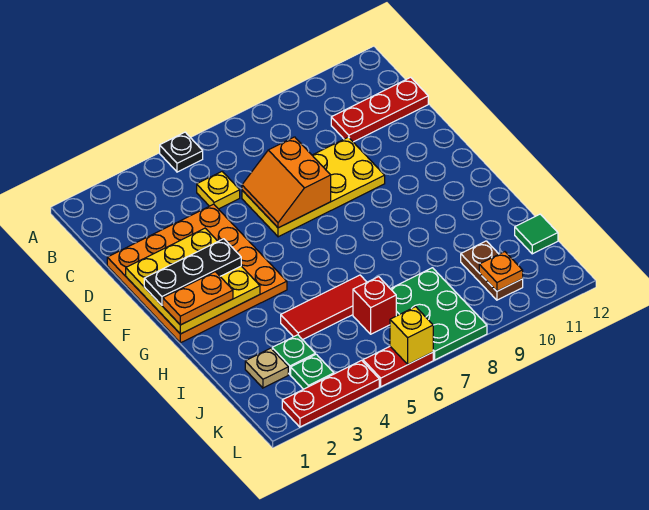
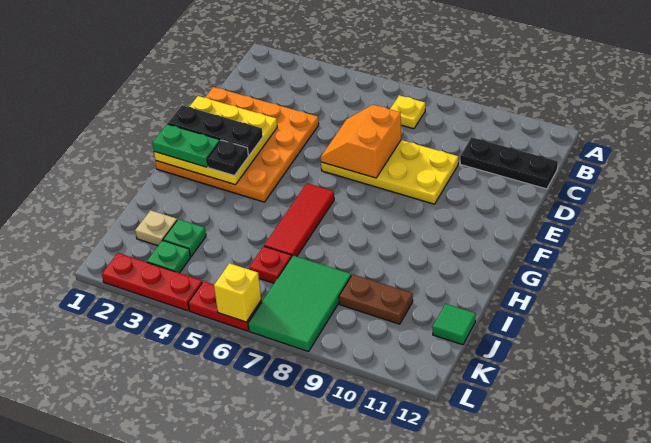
black 1x1 plate [160,132,203,172] -> black 1x1 plate moved to [207,140,248,176]
yellow 1x1 plate [197,172,240,209] -> yellow 1x1 plate moved to [390,95,425,129]
red 1x3 plate [331,77,428,142] -> black 1x3 plate [460,137,558,189]
orange 1x2 plate [163,272,233,325] -> green 1x2 plate [152,124,220,167]
red 1x3 tile [281,275,367,340] -> red 1x3 tile turned to [264,183,334,256]
red 1x1 brick [353,277,396,334] -> red 1x1 plate [249,246,292,283]
green 2x3 plate [391,268,487,360] -> green 2x3 tile [248,256,351,352]
brown 1x2 plate [461,241,523,300] -> brown 1x2 plate turned to [339,275,413,324]
orange 1x1 plate [479,252,523,291] -> none

